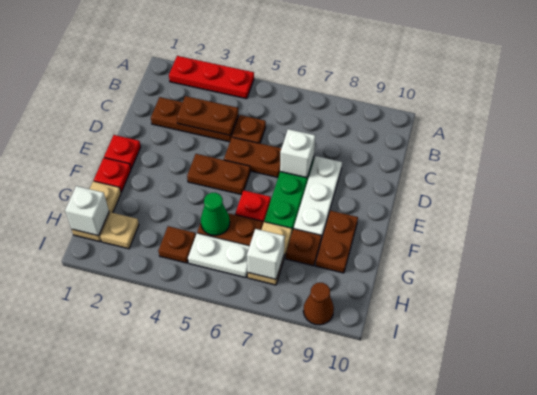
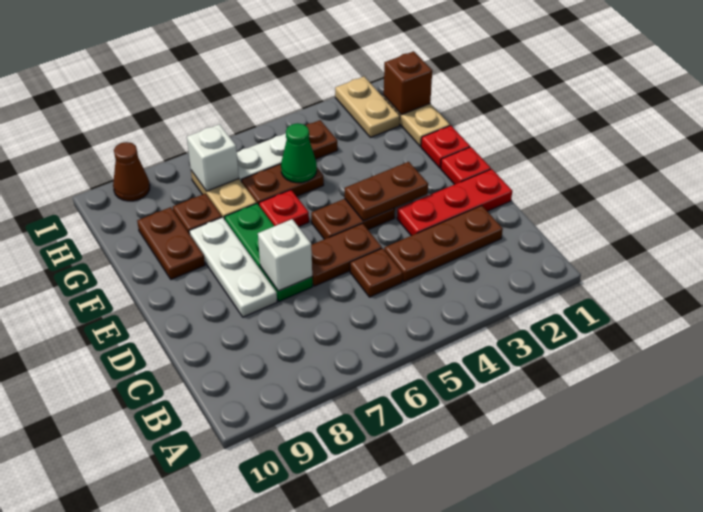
red 1x3 plate [169,56,254,99] -> red 1x3 plate moved to [397,169,512,236]
brown 1x2 plate [177,96,238,135] -> brown 1x2 plate moved to [345,162,428,221]
white 1x1 brick [65,186,109,236] -> brown 1x1 brick [384,51,432,115]
tan 1x1 plate [100,212,139,249] -> tan 1x2 plate [335,77,400,137]

